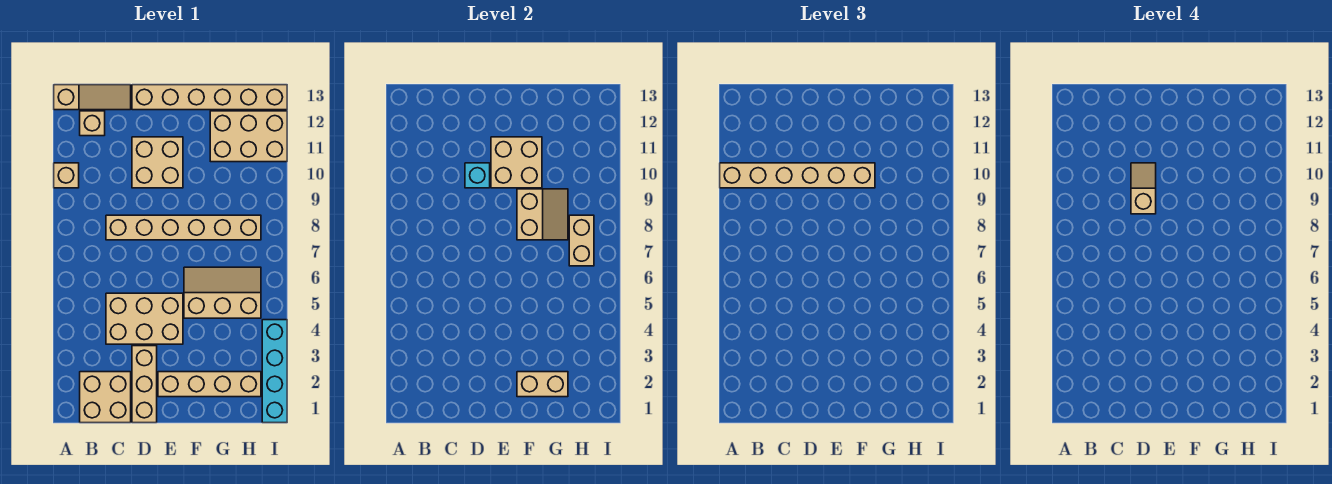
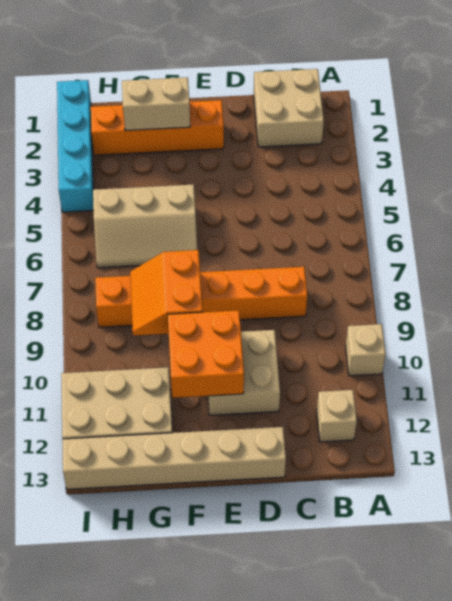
tan 1x6 brick [720,163,875,188] -> none
tan 1x3 slope [54,85,131,110] -> none
tan 2x3 brick [106,293,183,344] -> none
tan 1x6 brick [106,215,261,240] -> orange 1x6 brick [95,267,307,327]
tan 1x3 brick [132,346,157,423] -> none
tan 1x2 slope [1131,163,1156,214] -> none
cyan 1x1 brick [465,163,490,188] -> none
tan 1x4 brick [158,372,261,397] -> orange 1x4 brick [91,100,224,155]
tan 2x2 brick [491,137,542,188] -> orange 2x2 brick [168,310,244,398]
tan 2x2 slope [517,189,568,240] -> orange 2x2 slope [130,250,203,336]
tan 1x2 brick [569,215,594,266] -> none

